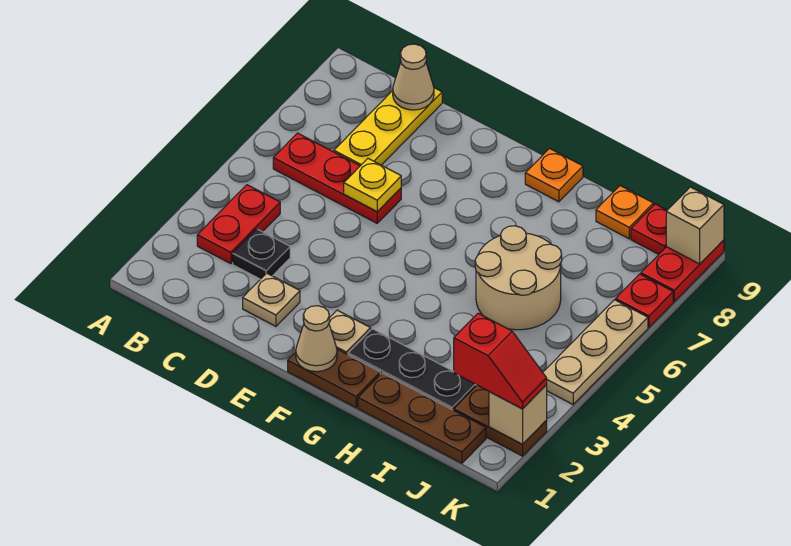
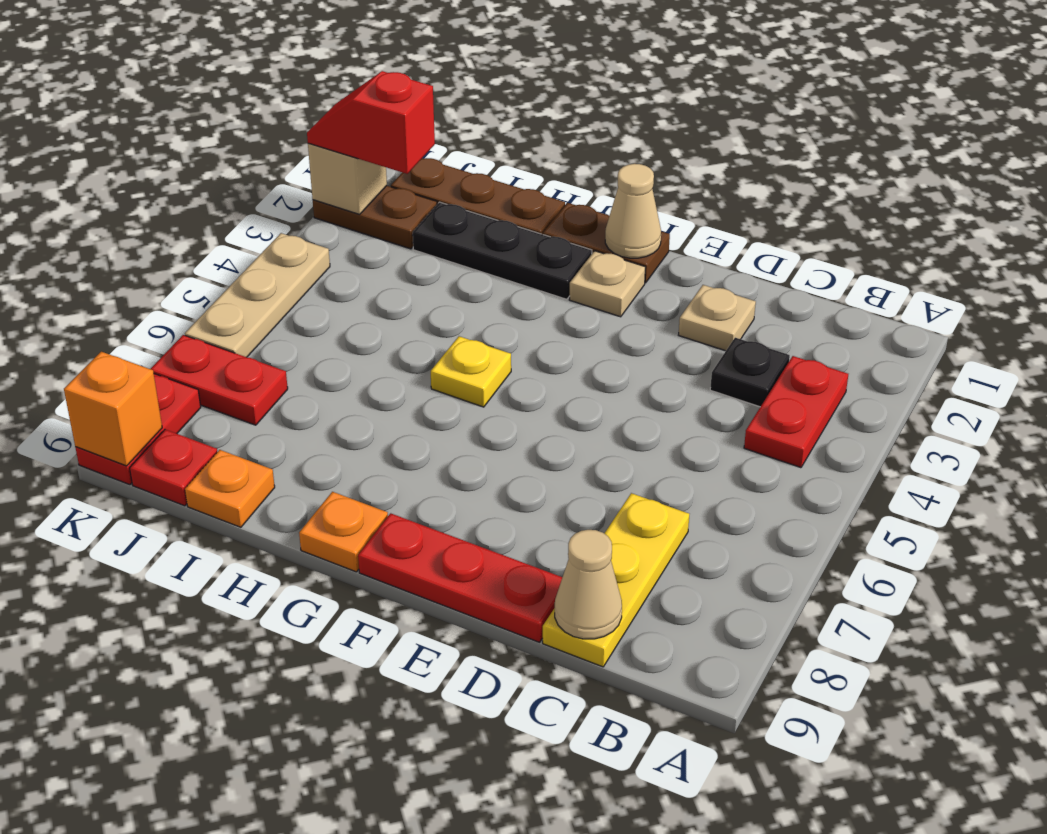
red 1x3 plate [273,133,401,223] -> red 1x3 plate moved to [358,513,562,642]
yellow 1x1 plate [344,159,401,212] -> yellow 1x1 plate moved to [431,336,511,407]
tan 2x2 round brick [475,226,562,330] -> none
red 1x1 plate [616,274,673,327] -> red 1x2 plate [151,335,288,425]
tan 1x1 brick [666,187,724,264] -> orange 1x1 brick [64,352,162,466]

